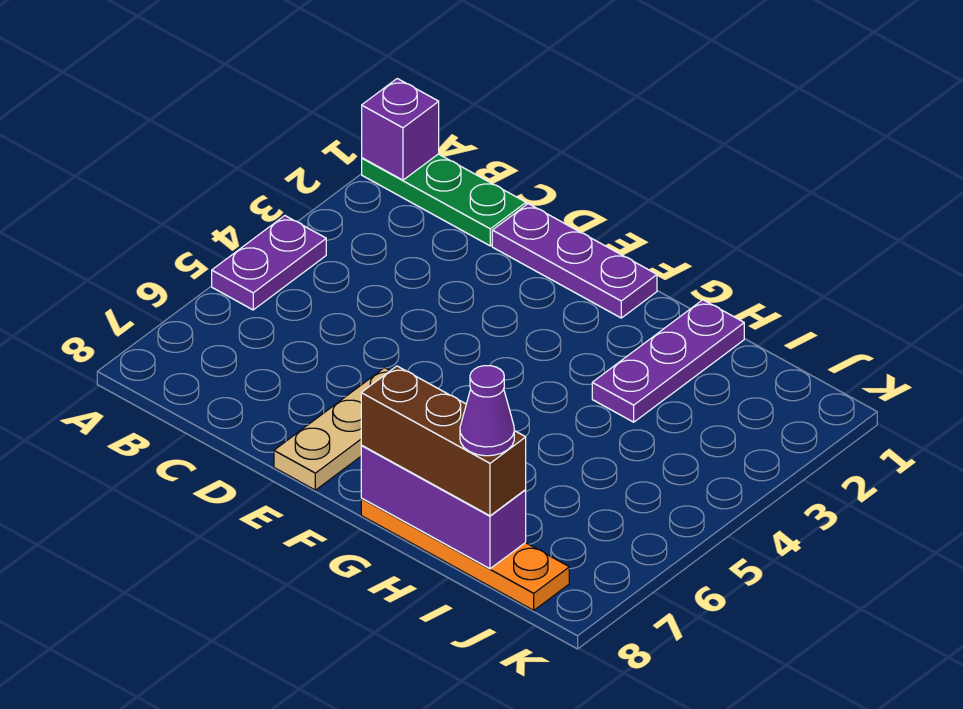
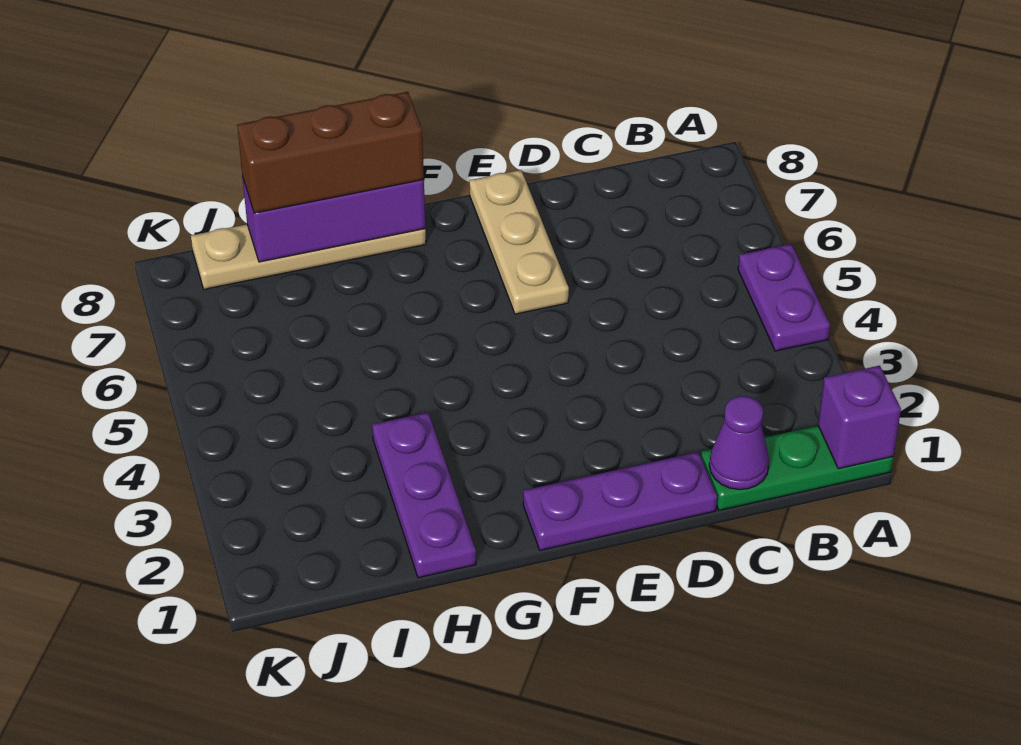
orange 1x4 plate [361,499,569,610] -> tan 1x4 plate [191,224,426,289]
purple 1x1 cone [460,366,514,456] -> purple 1x1 cone moved to [709,396,769,490]

